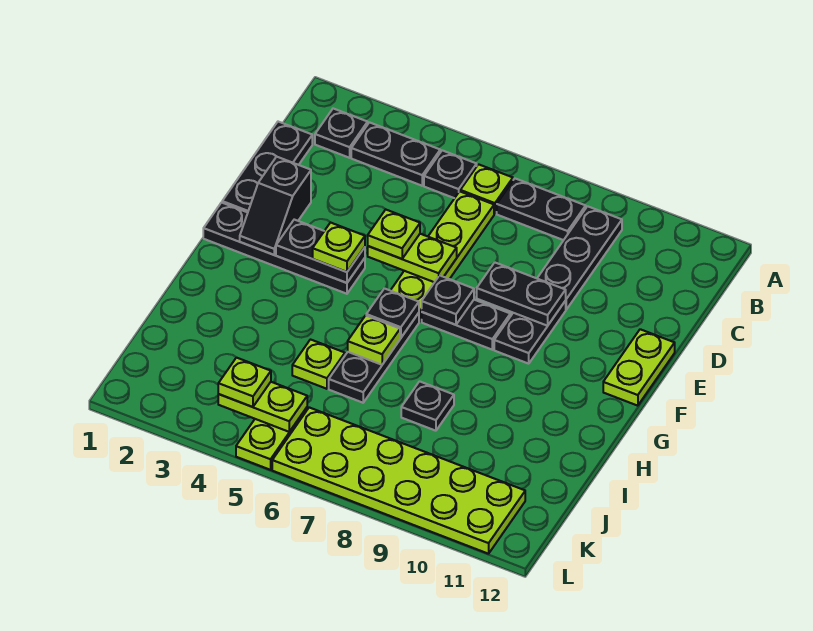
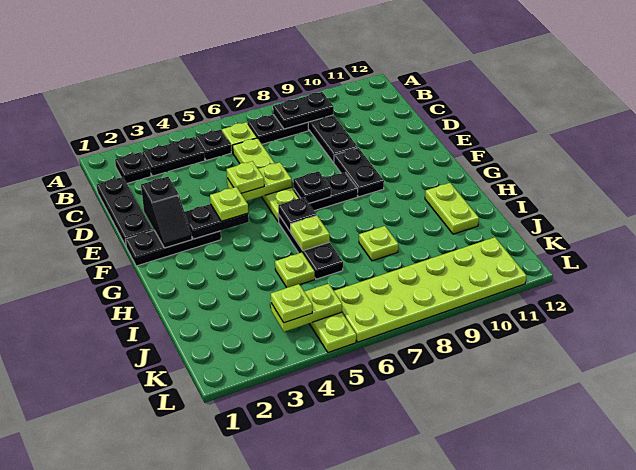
black 1x2 plate [477,262,566,326] -> black 1x2 plate moved to [273,92,334,129]
lime 1x2 plate [603,329,675,406] -> lime 1x2 plate moved to [425,183,479,234]
black 1x4 plate [203,203,365,294] -> black 1x3 plate [125,230,221,266]
black 1x1 plate [401,381,454,431] -> lime 1x1 plate [359,226,398,261]

